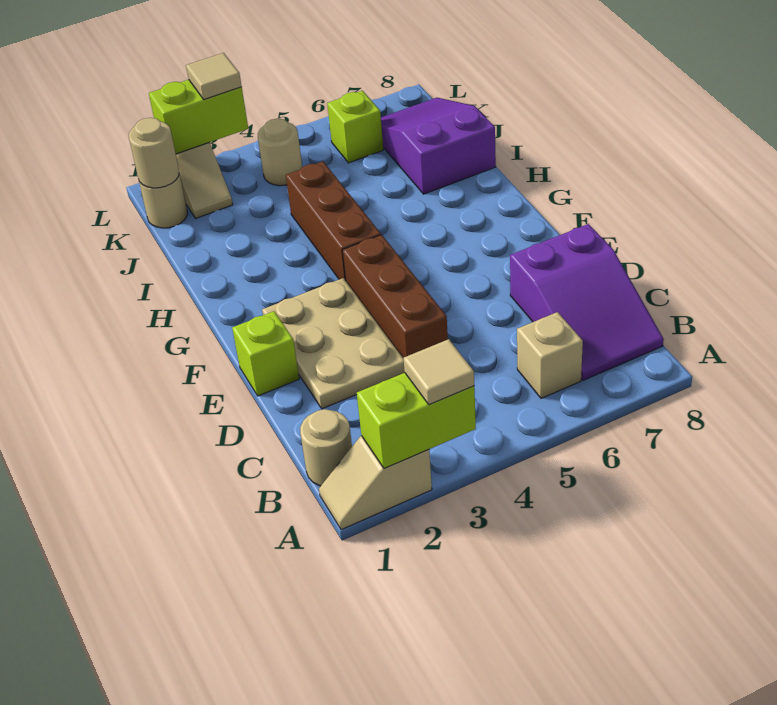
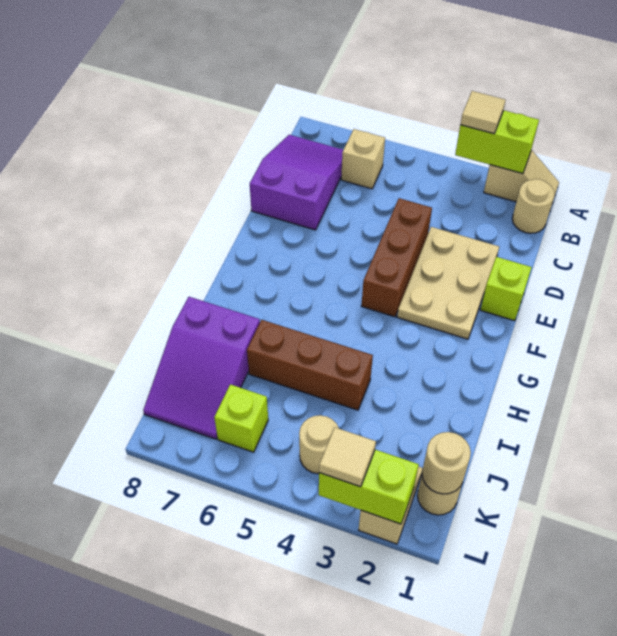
brown 1x3 brick [286,161,381,280] -> brown 1x3 brick turned to [247,320,373,410]

